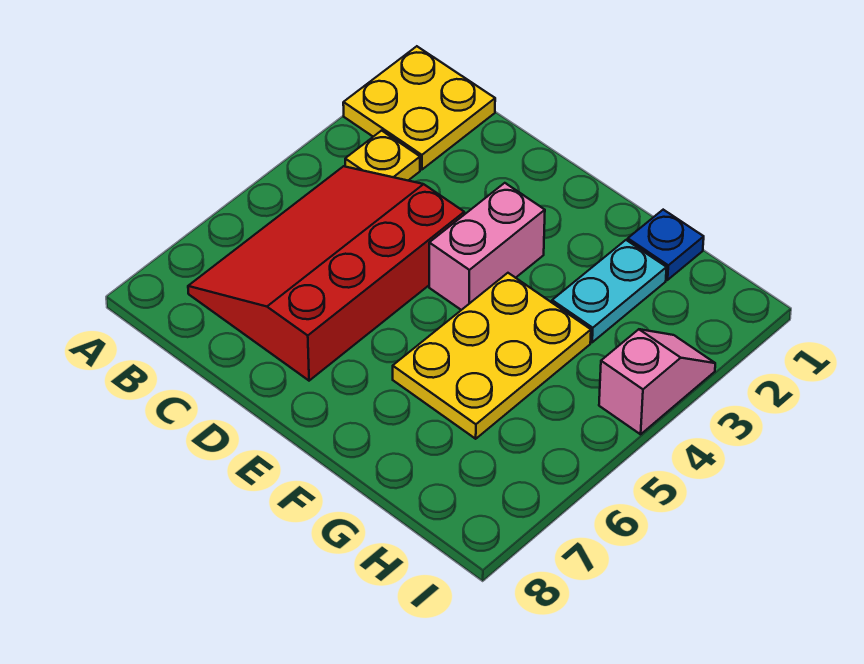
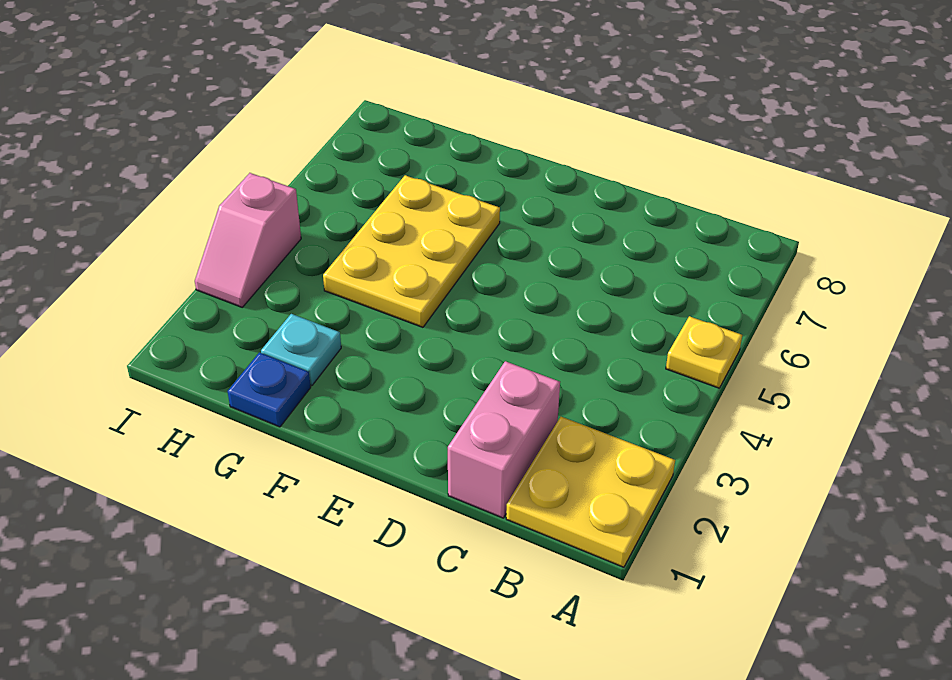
yellow 1x1 plate [345,131,420,180] -> yellow 1x1 plate moved to [666,316,742,388]
red 3x4 slope [188,166,464,381] -> none
pink 1x2 brick [429,183,545,310] -> pink 1x2 brick moved to [448,361,560,518]
cyan 1x2 plate [552,240,667,342] -> cyan 1x1 plate [261,314,341,385]

